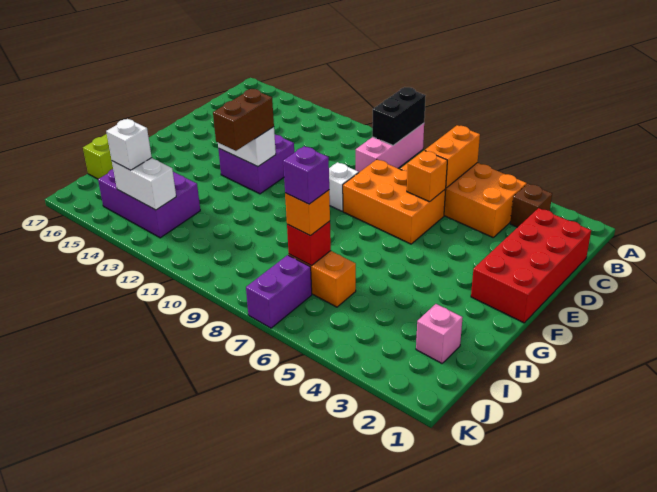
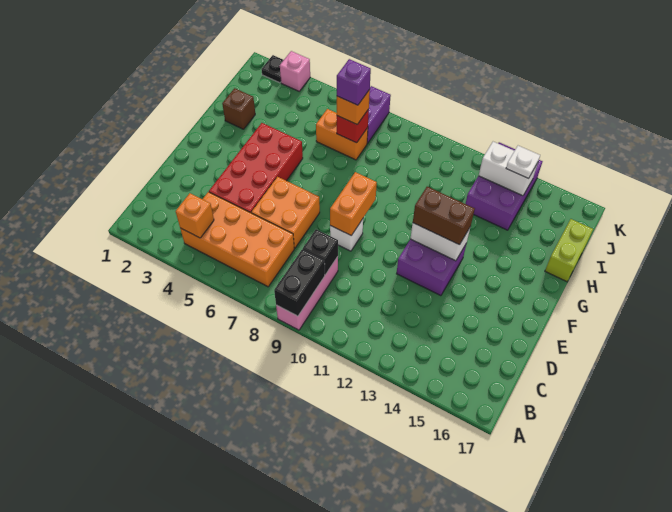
brown 1x1 brick [510,184,552,227] -> brown 1x1 brick moved to [222,88,255,129]
orange 1x2 brick [425,125,480,188] -> orange 1x2 brick moved to [330,172,377,235]
red 2x4 brick [471,208,591,323] -> red 2x4 brick moved to [209,123,303,213]
none -> black 1x1 brick [303,229,338,275]
orange 2x3 brick [343,160,446,244] -> orange 2x2 brick [251,177,320,248]
orange 1x1 brick [407,150,447,202] -> orange 1x1 brick moved to [176,193,214,238]
brown 1x2 brick [213,89,274,151] -> brown 1x2 brick turned to [413,187,475,245]
pink 1x1 brick [416,304,463,363] -> pink 1x1 brick moved to [280,51,310,91]
purple 2x3 brick [98,169,200,238] -> purple 2x3 brick turned to [466,142,543,230]
white 1x1 brick [106,119,152,170] -> white 1x1 plate [506,146,540,179]
none -> black 1x1 plate [261,55,283,83]

